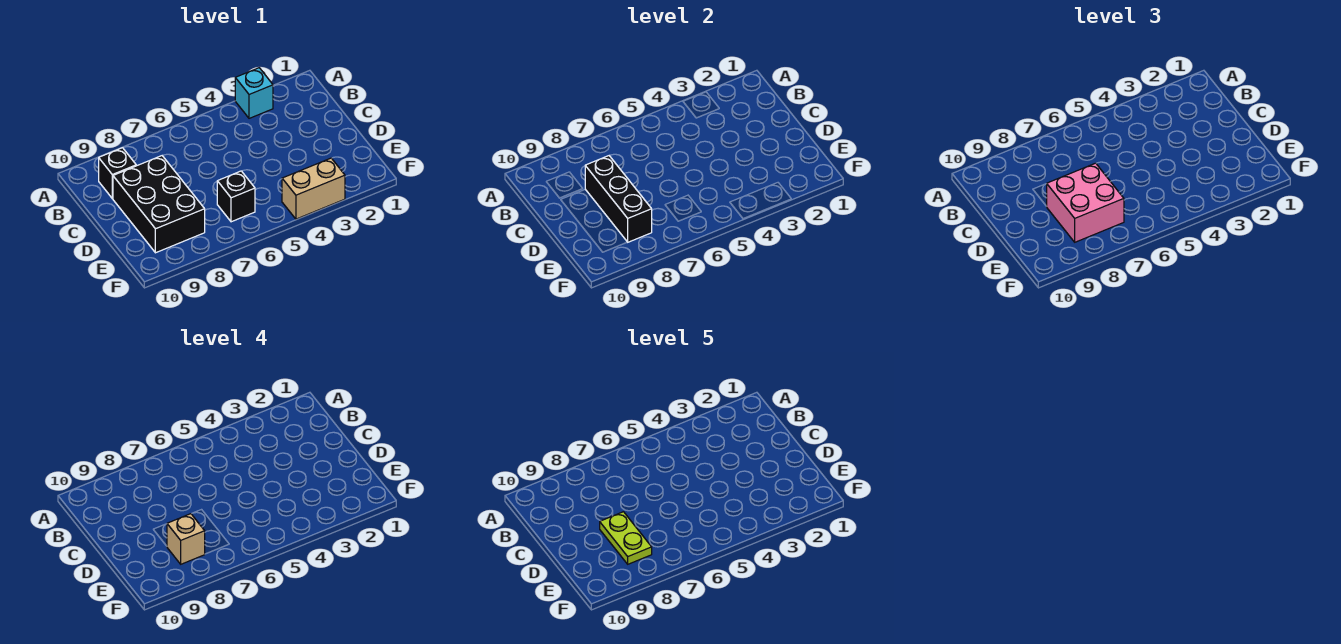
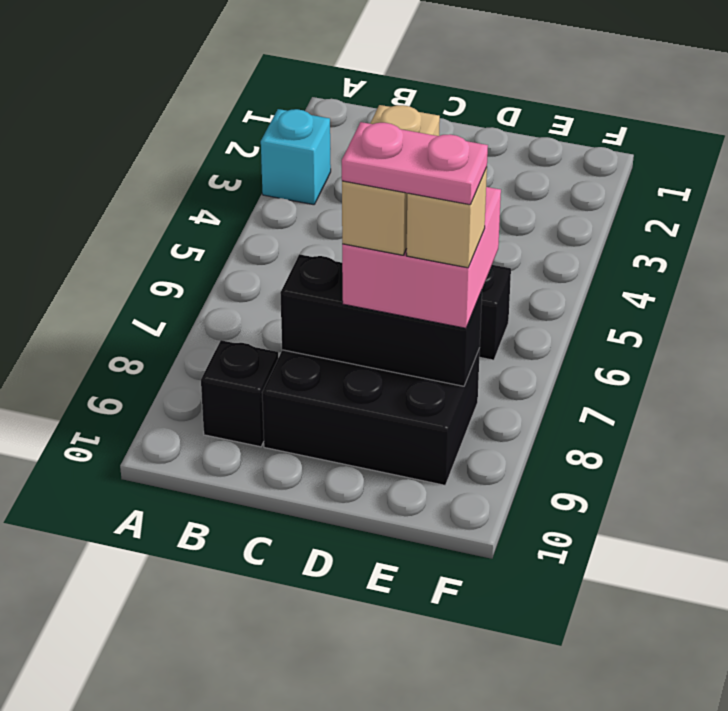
lime 1x2 plate [600,512,652,564] -> pink 1x2 plate [342,122,488,205]
tan 1x2 brick [282,158,345,219] -> tan 1x2 brick moved to [342,105,440,255]

